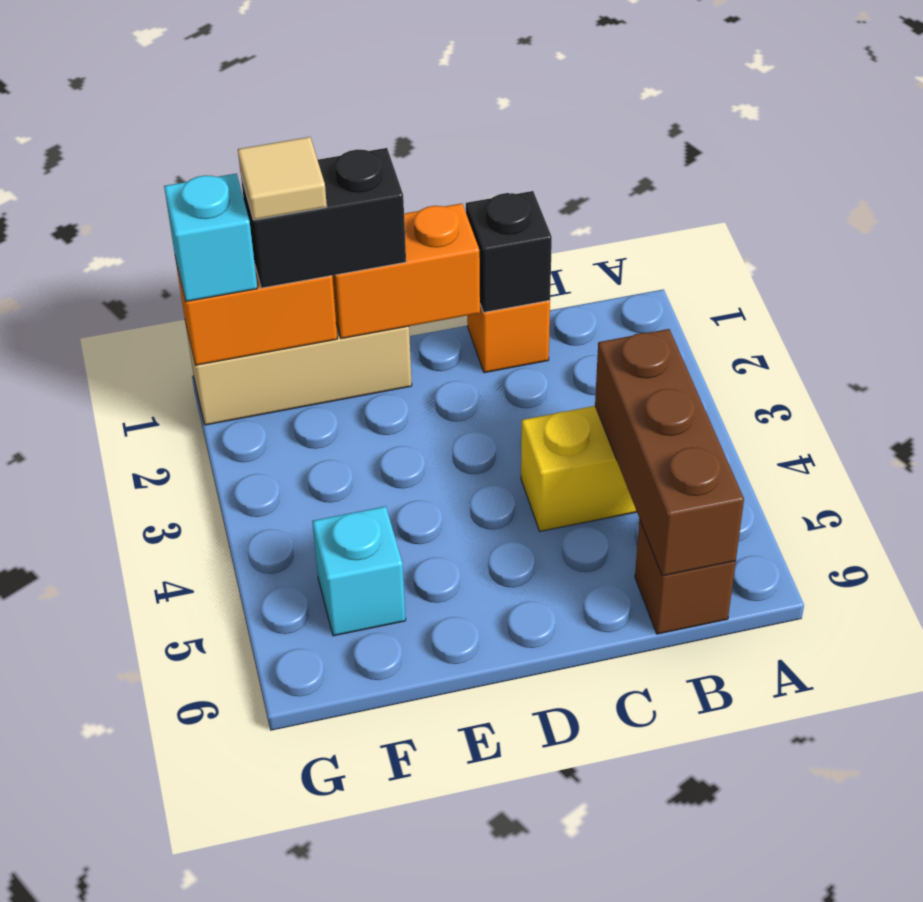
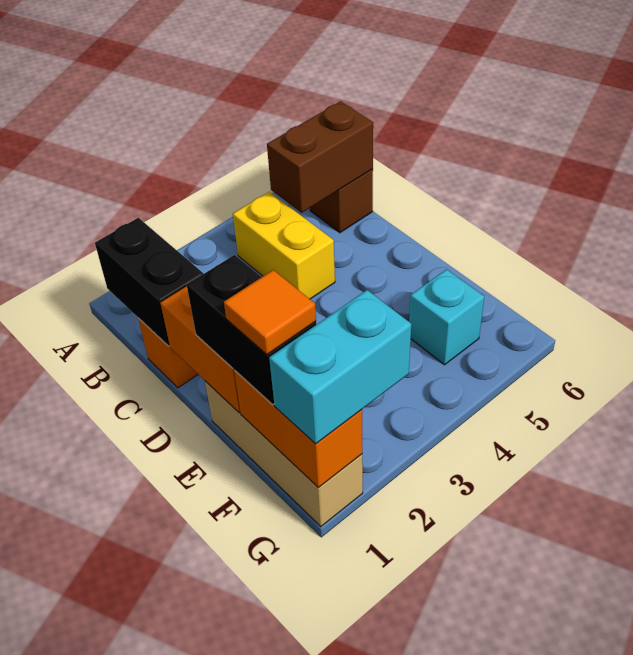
brown 1x3 brick [595,329,744,576] -> brown 1x2 brick [267,101,373,213]
black 1x1 brick [466,191,552,312] -> black 1x2 brick [95,218,203,346]
tan 1x1 tile [238,137,327,220] -> orange 1x1 tile [224,270,316,355]
cyan 1x1 brick [164,173,257,302] -> cyan 1x2 brick [269,290,411,444]

